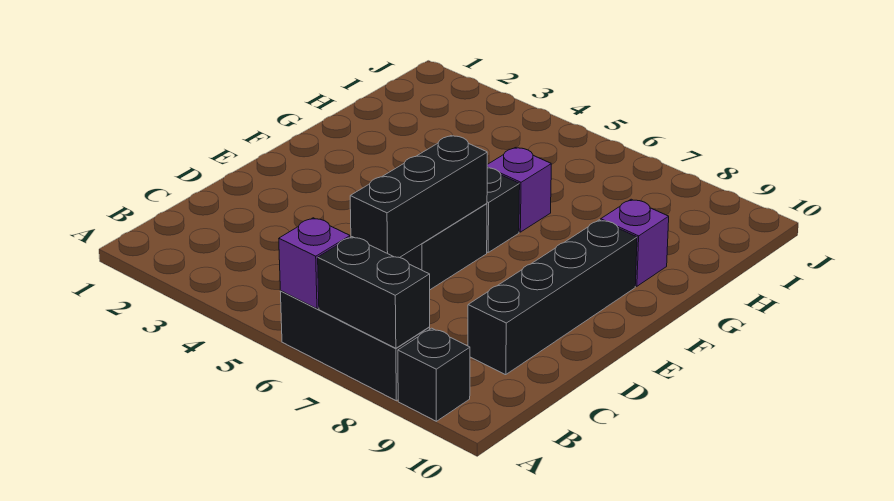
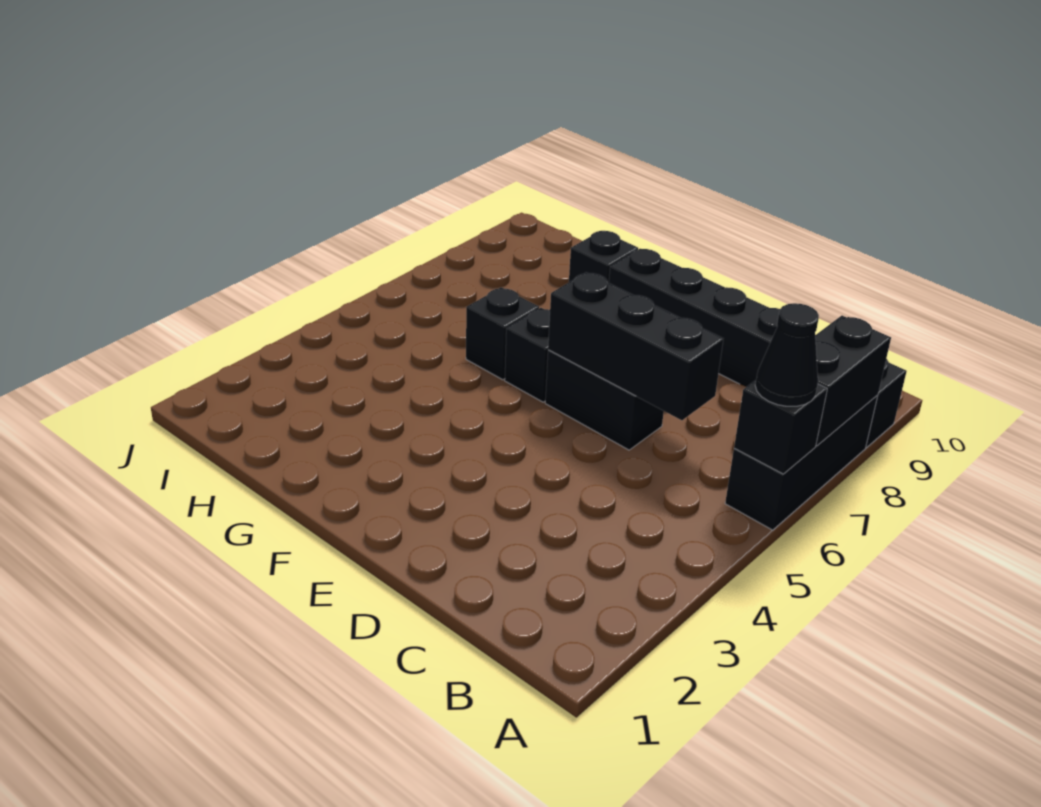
purple 1x1 brick [279,218,350,309] -> black 1x1 brick [734,380,827,474]
none -> black 1x1 cone [755,303,819,406]
purple 1x1 brick [487,148,551,232] -> black 1x1 brick [466,287,539,380]
purple 1x1 brick [601,199,669,286] -> black 1x1 brick [569,231,638,283]

